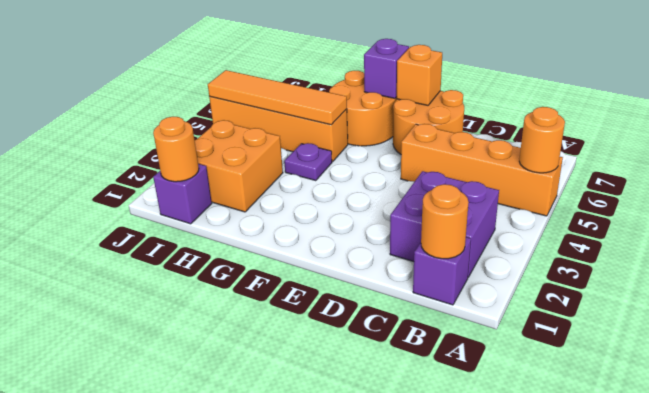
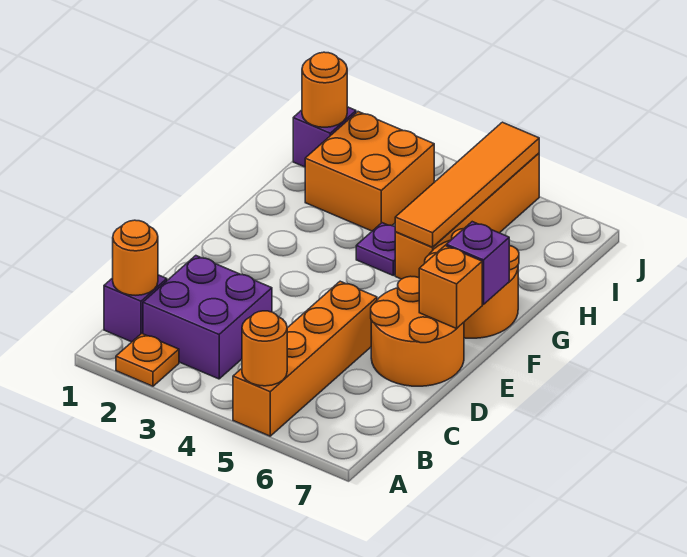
none -> orange 1x1 plate [116,333,179,386]

